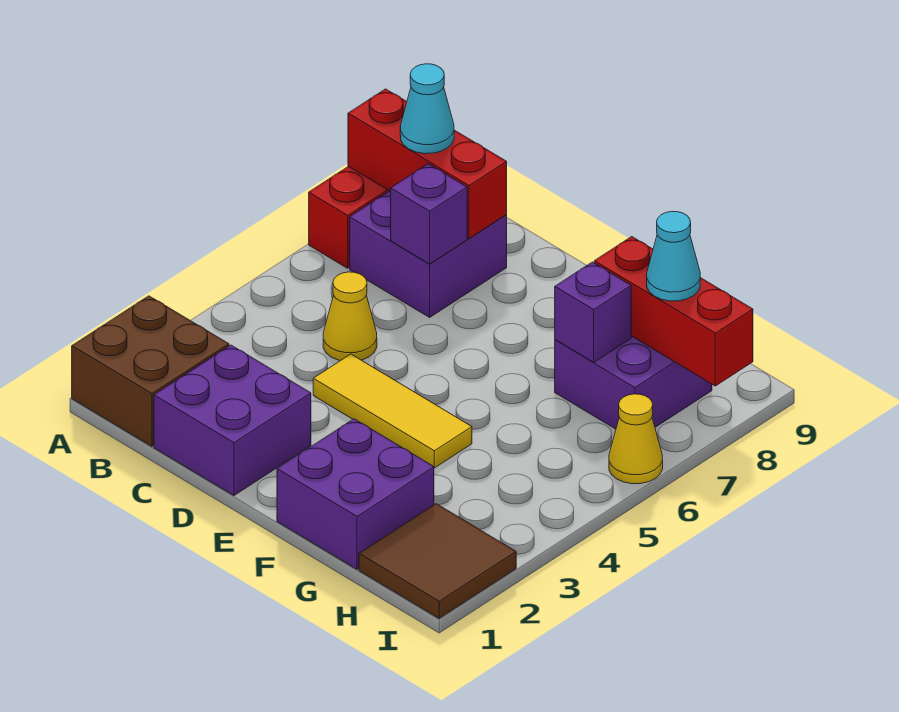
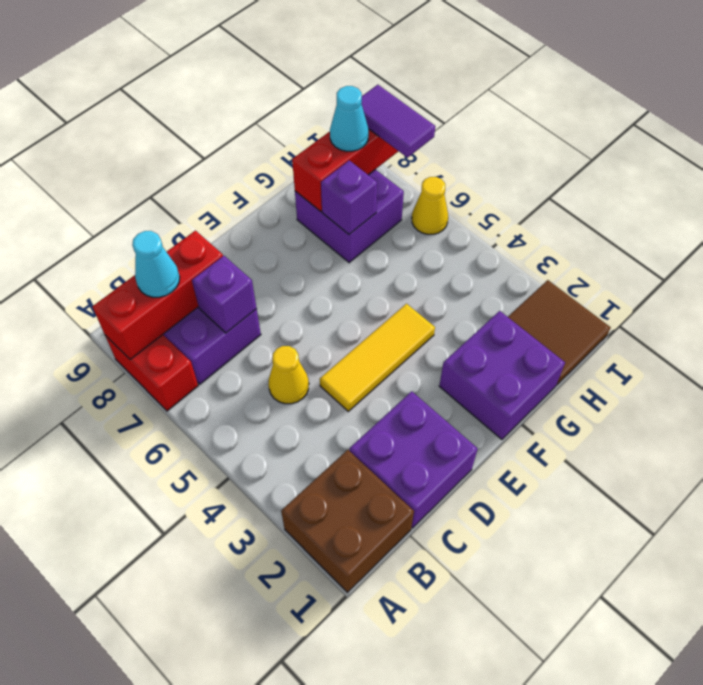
none -> purple 1x2 tile [362,85,435,158]

